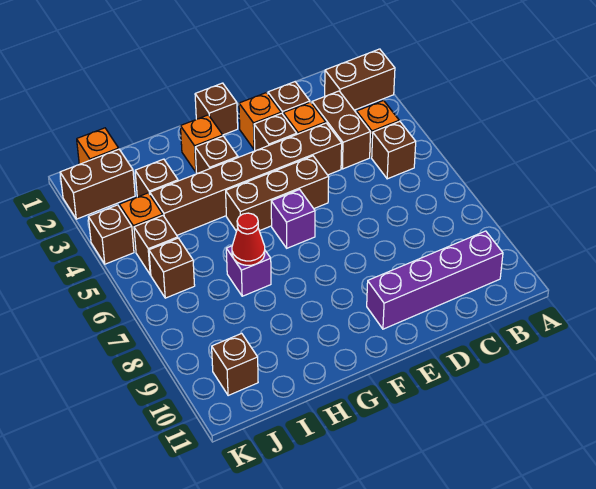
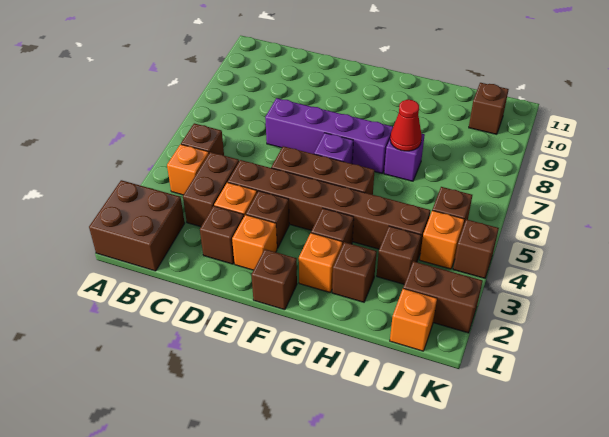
brown 1x2 brick [325,49,395,110] -> brown 2x2 brick [89,180,185,271]
purple 1x4 brick [367,231,503,329] -> purple 1x4 brick moved to [265,98,393,174]
brown 1x1 brick [149,238,195,298] -> brown 1x1 brick moved to [332,242,377,302]

